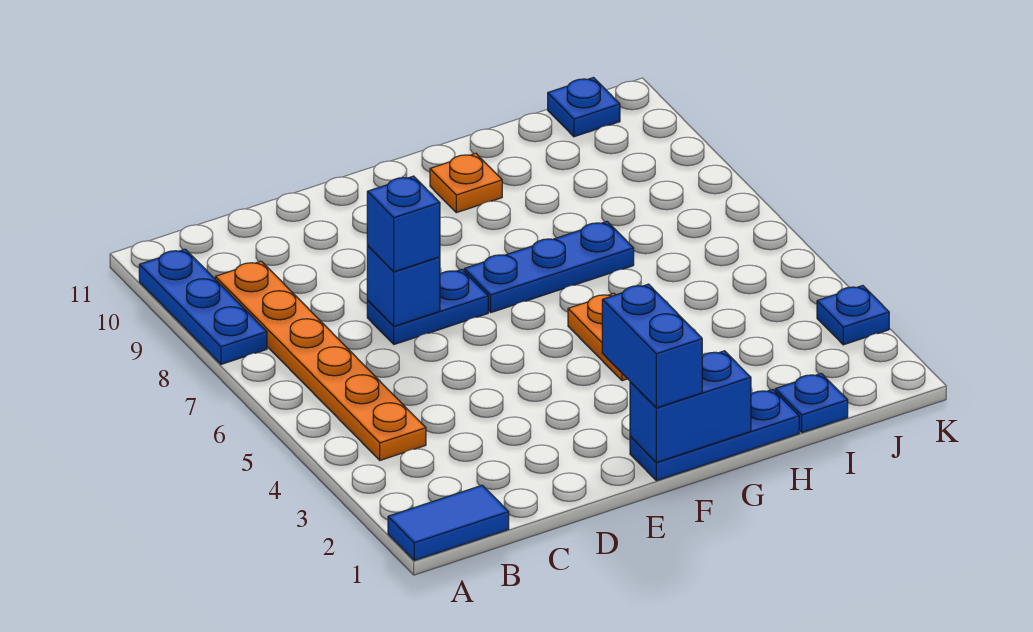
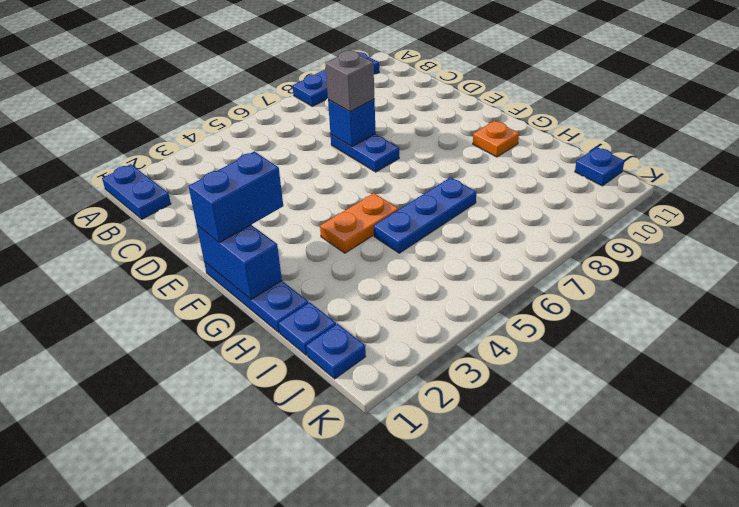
blue 1x2 tile [388,485,509,560] -> blue 1x2 plate [102,164,171,219]
orange 1x6 plate [215,261,426,460] -> none
blue 1x1 brick [367,176,440,272] -> grey 1x1 brick [325,51,374,112]
blue 1x3 plate [464,222,634,312] -> blue 1x3 plate turned to [374,177,476,253]
blue 1x1 plate [817,286,889,345] -> blue 1x1 plate moved to [306,324,366,379]

